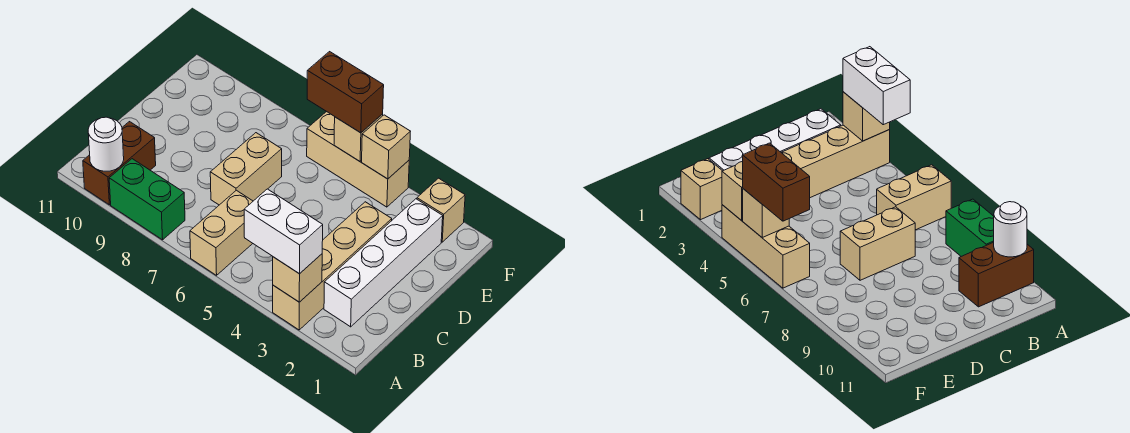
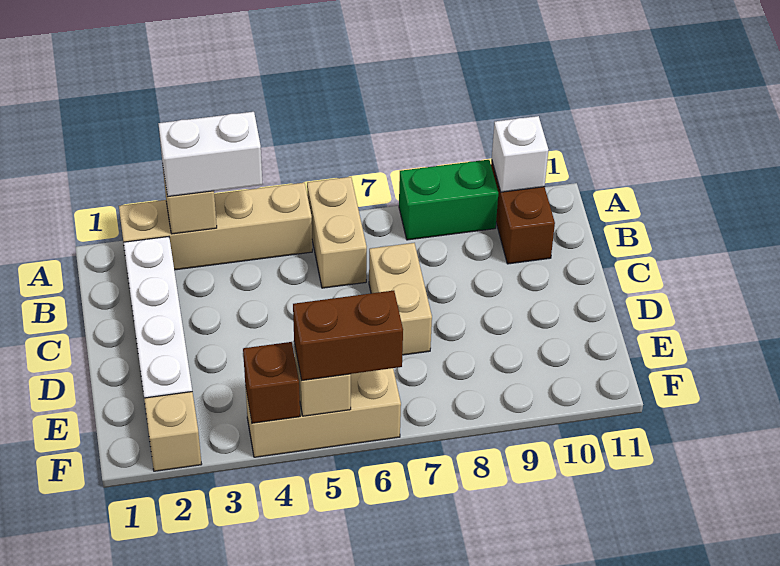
tan 1x4 brick [273,202,392,330] -> tan 1x4 brick turned to [119,183,312,270]
white 1x1 round brick [88,117,124,171] -> white 1x1 brick [492,116,548,192]
tan 1x1 brick [362,115,410,179] -> brown 1x1 brick [243,342,300,423]

